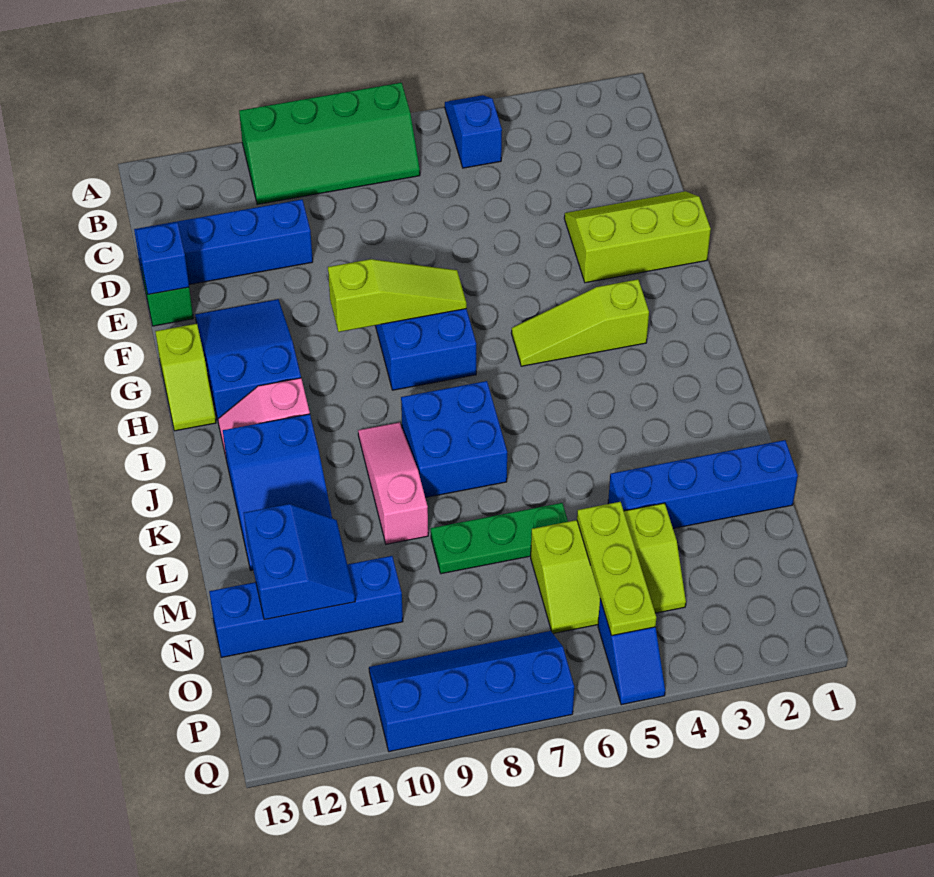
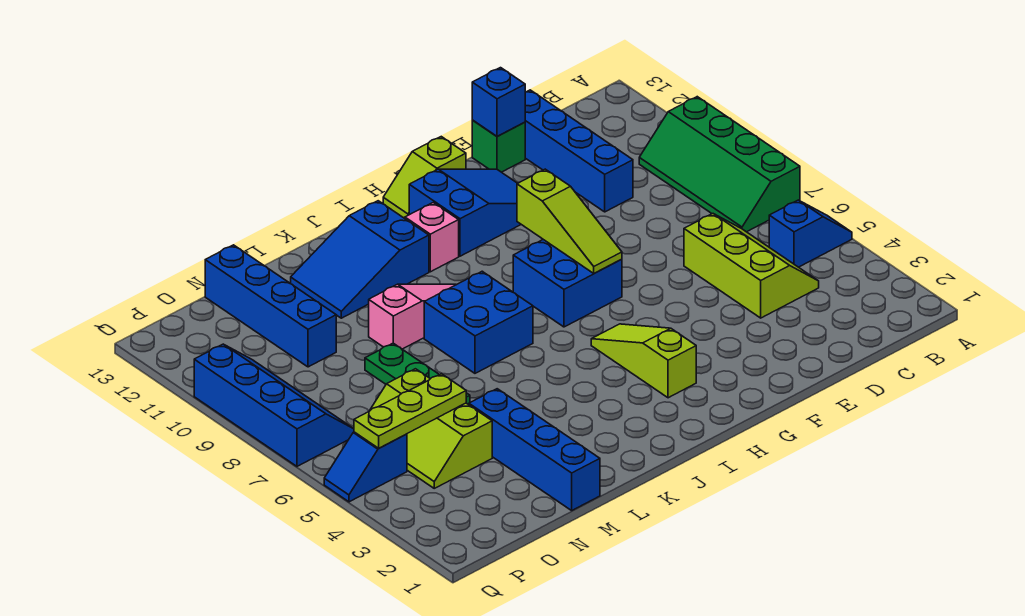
lime 2x3 slope [564,191,711,283] -> lime 2x3 slope moved to [684,214,819,318]
blue 2x2 slope [244,504,355,620] -> none

